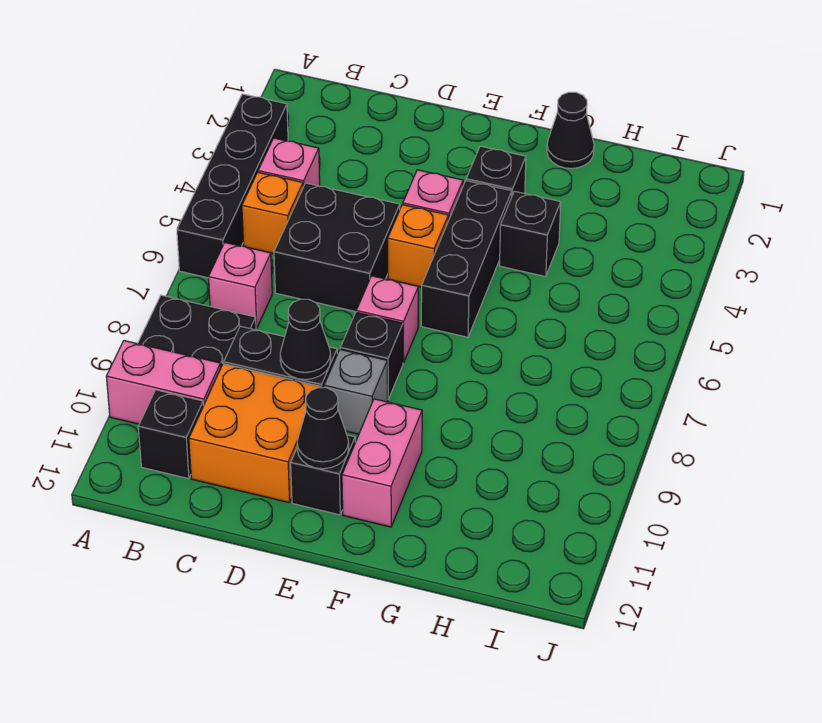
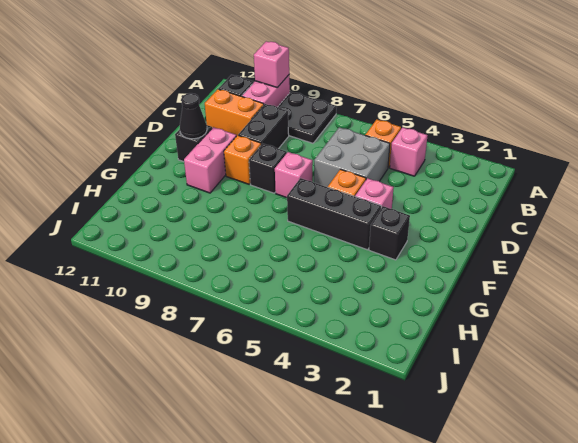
black 1x4 brick [177,94,288,278] -> none
pink 1x1 brick [208,243,272,329] -> pink 1x1 brick moved to [254,41,289,88]
black 2x2 brick [274,183,400,312] -> grey 2x2 brick [314,127,390,187]
orange 2x2 brick [189,364,321,503] -> orange 1x2 brick [205,89,264,136]
black 1x1 cone [280,299,331,379] -> none
grey 1x1 brick [324,350,388,434] -> orange 1x1 brick [224,135,261,184]
pink 1x2 brick [342,399,422,527] -> pink 1x2 brick turned to [184,127,236,193]
black 1x1 cone [547,92,594,168] -> none
black 1x1 brick [500,191,561,277] -> none

